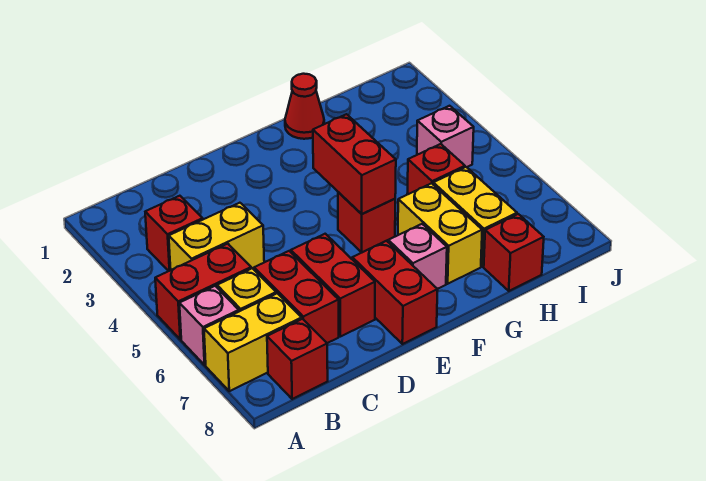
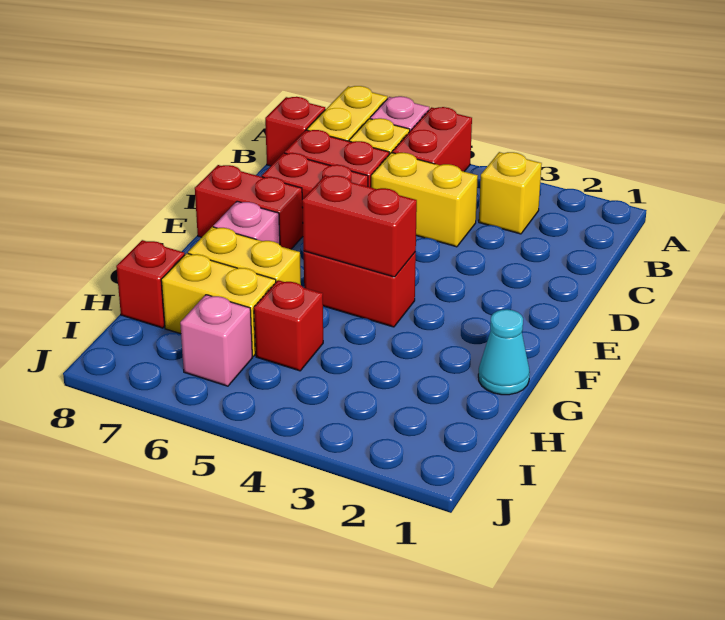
red 1x1 brick [145,196,203,271] -> yellow 1x1 brick [479,152,542,234]
yellow 1x2 brick [169,203,264,270] -> yellow 1x2 brick turned to [371,153,478,247]
red 1x1 brick [338,192,395,252] -> red 1x2 brick [303,251,416,327]
red 1x1 cone [285,74,324,139] -> cyan 1x1 cone [478,309,530,395]
pink 1x1 brick [417,106,474,167] -> pink 1x1 brick moved to [180,295,252,386]

